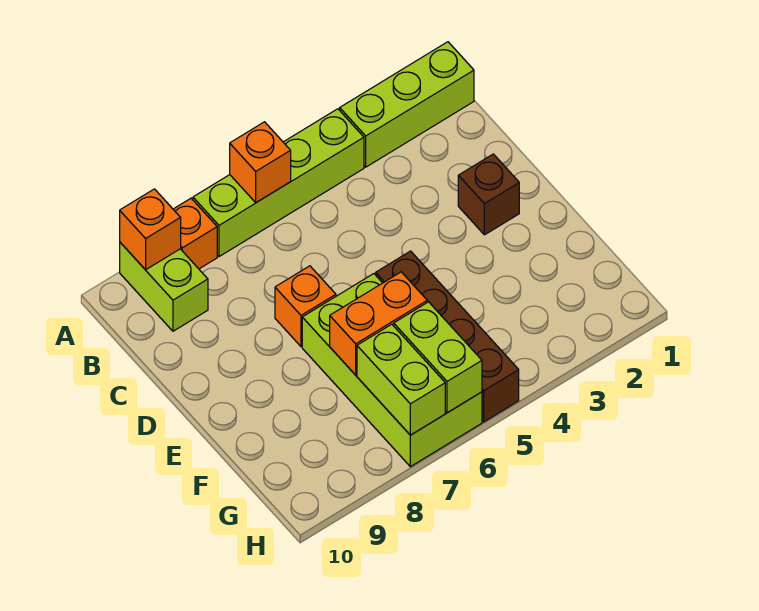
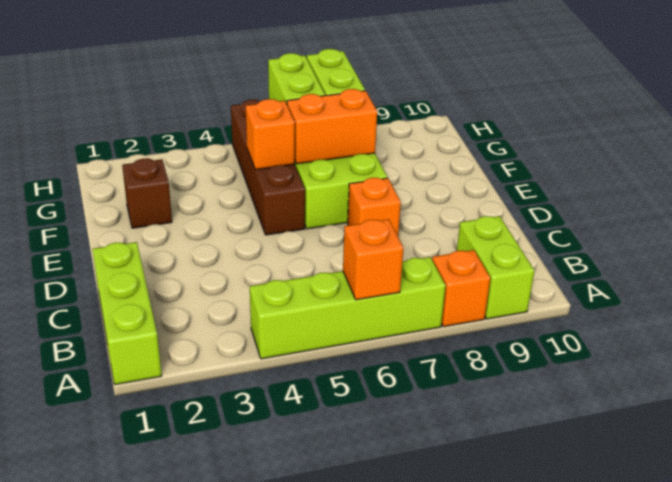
lime 1x3 brick [340,42,474,167] -> lime 1x3 brick turned to [92,242,162,385]
orange 1x1 brick [120,189,181,270] -> orange 1x1 brick moved to [246,99,295,170]
brown 1x1 brick [458,154,519,235] -> brown 1x1 brick moved to [122,159,172,228]

